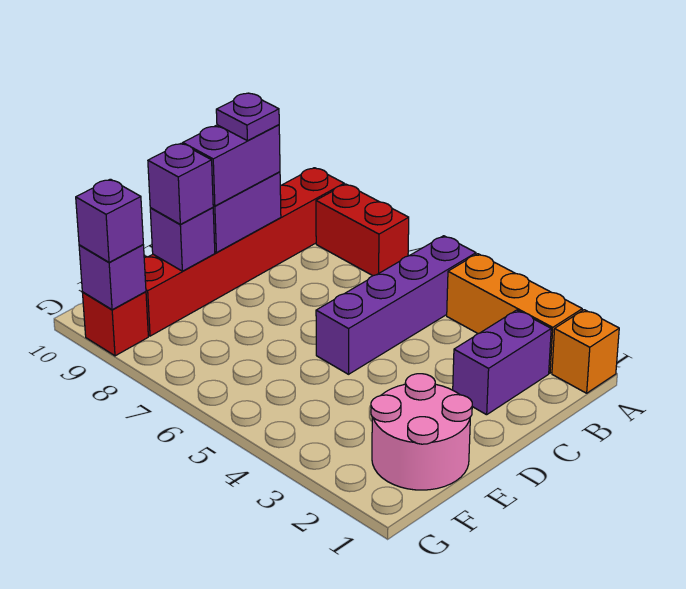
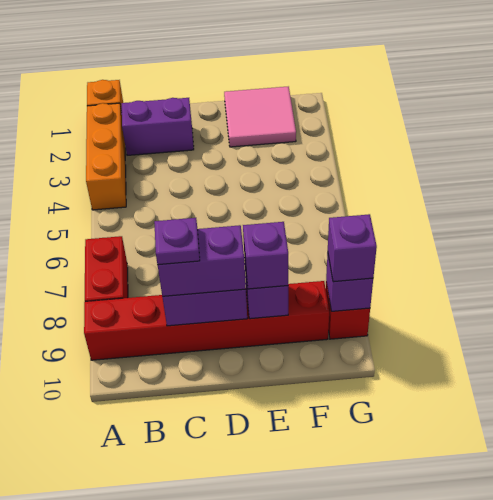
purple 1x4 brick [316,236,476,374] -> none
pink 2x2 round brick [371,374,472,490] -> pink 2x2 tile [224,87,296,147]

